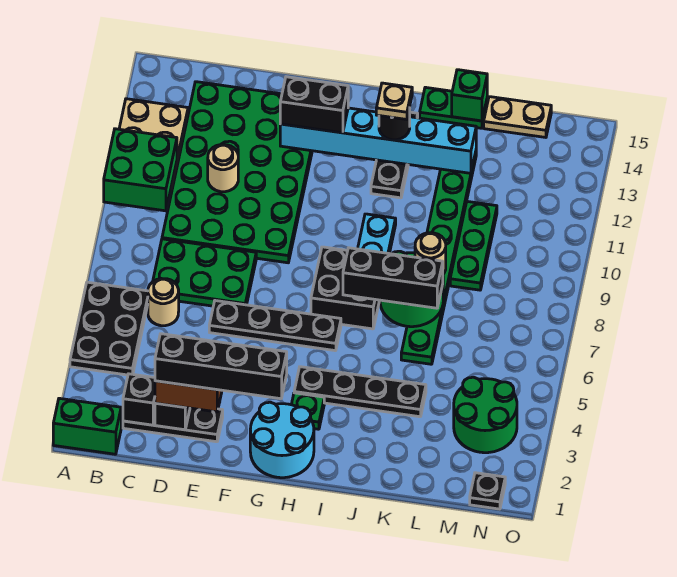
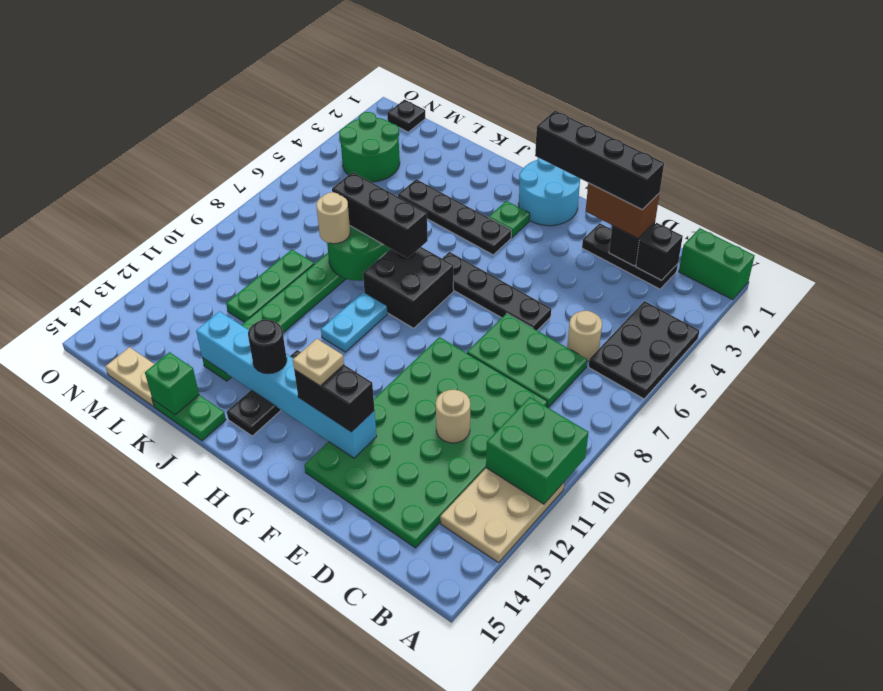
tan 1x1 plate [376,83,412,119] -> tan 1x1 plate moved to [293,339,344,386]

